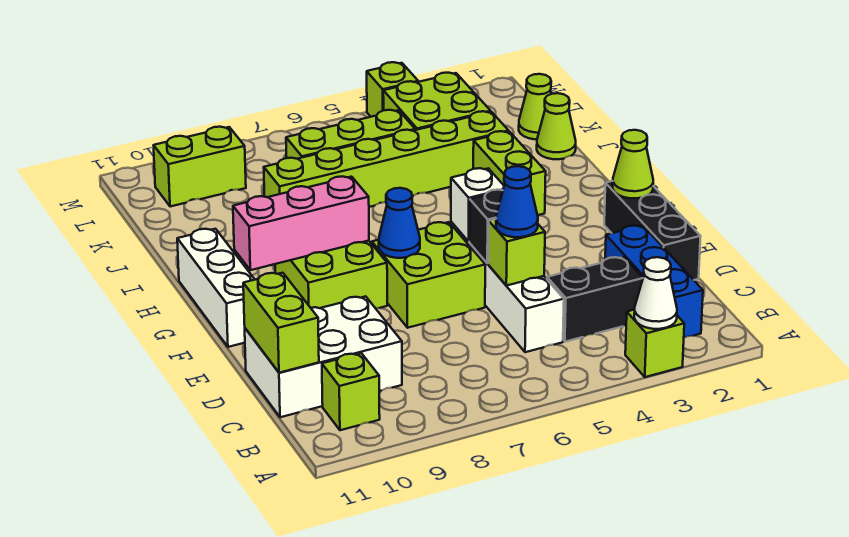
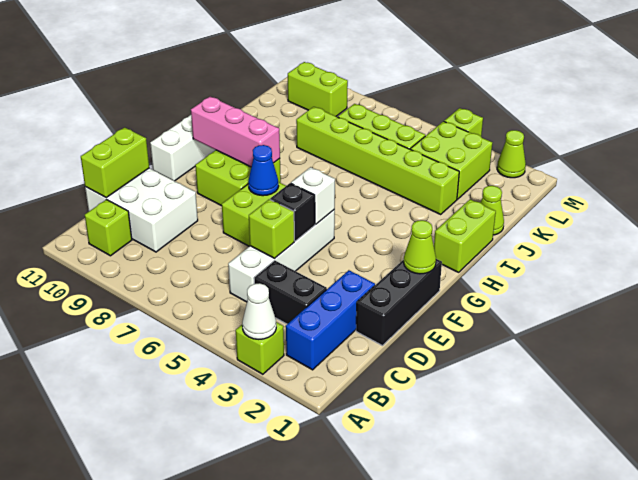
blue 1x1 cone [496,166,538,237] -> none
lime 1x2 brick [473,131,546,215] -> lime 1x2 brick moved to [434,199,496,272]
lime 1x1 cone [519,74,551,140] -> lime 1x1 cone moved to [497,130,526,178]

